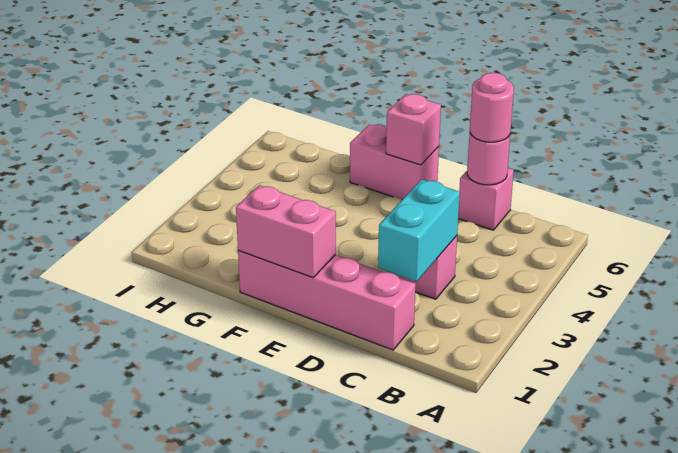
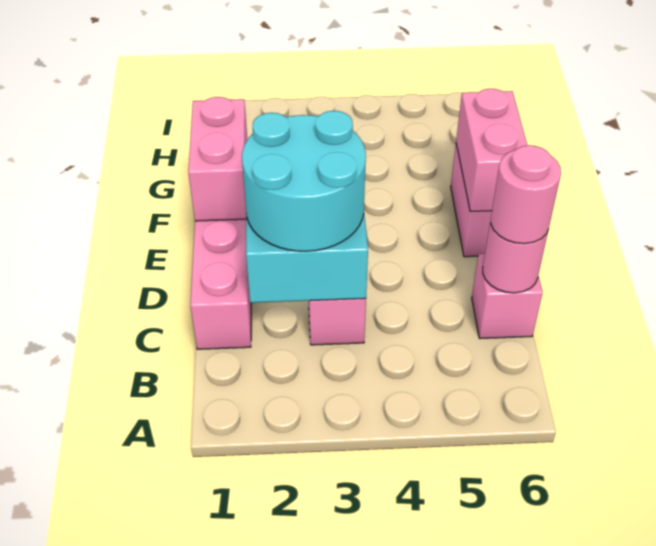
none -> cyan 2x2 round brick [242,111,366,251]
pink 1x1 brick [386,94,441,165] -> pink 1x2 brick [456,89,527,211]

